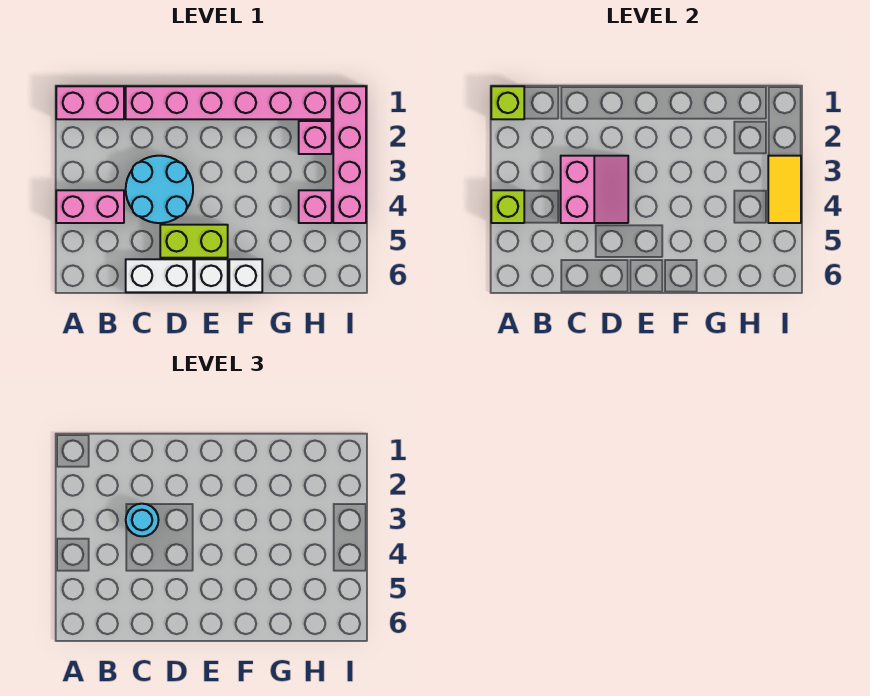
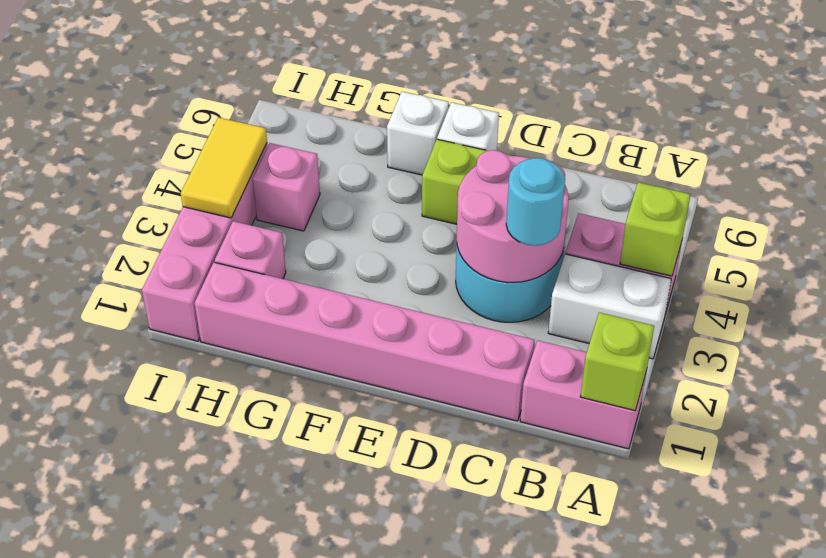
pink 2x2 slope [561,156,628,223] -> pink 2x2 round brick [457,150,569,283]
white 1x2 brick [126,259,193,292] -> white 1x2 brick moved to [548,254,671,359]

